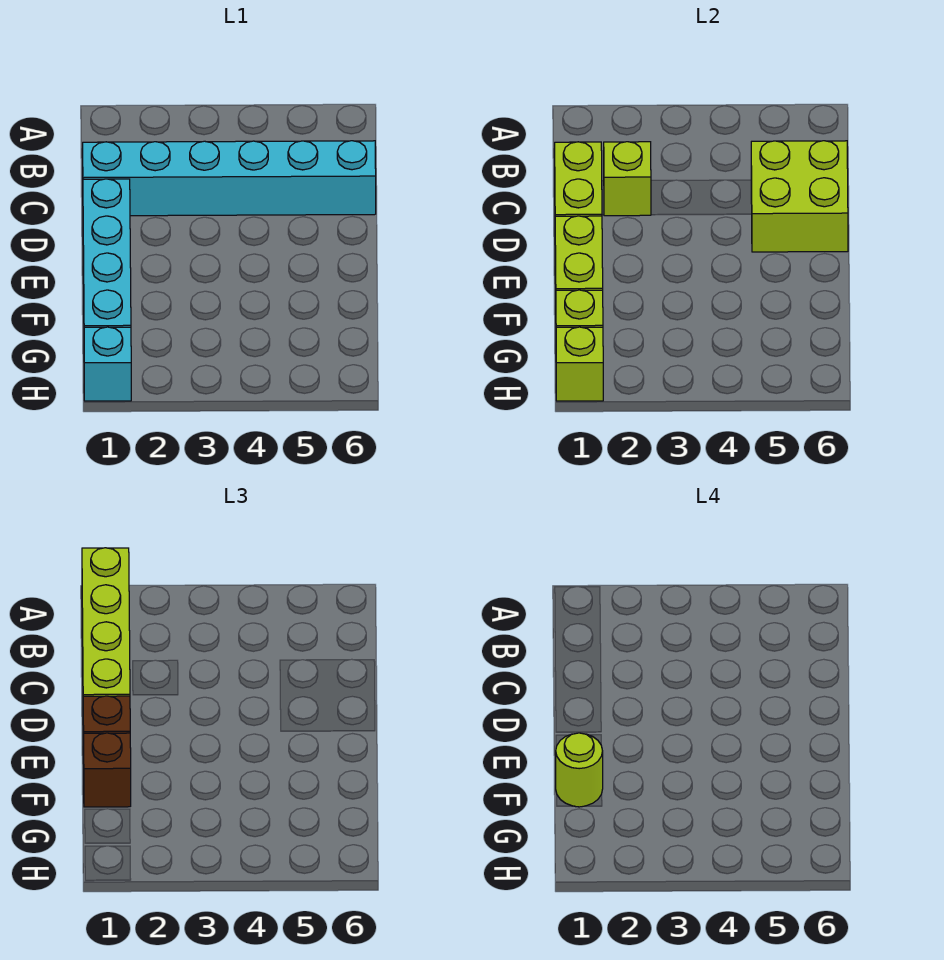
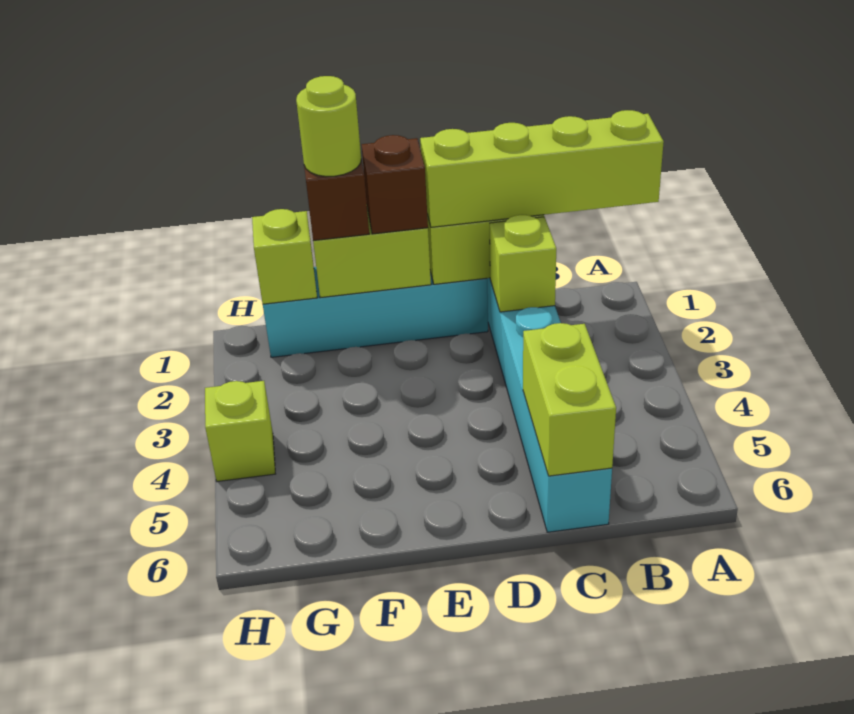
lime 2x2 brick [751,141,848,252] -> lime 1x2 brick [523,323,616,476]
cyan 1x1 brick [84,327,131,401] -> none
lime 1x1 brick [556,327,603,401] -> lime 1x1 brick moved to [205,381,275,481]

